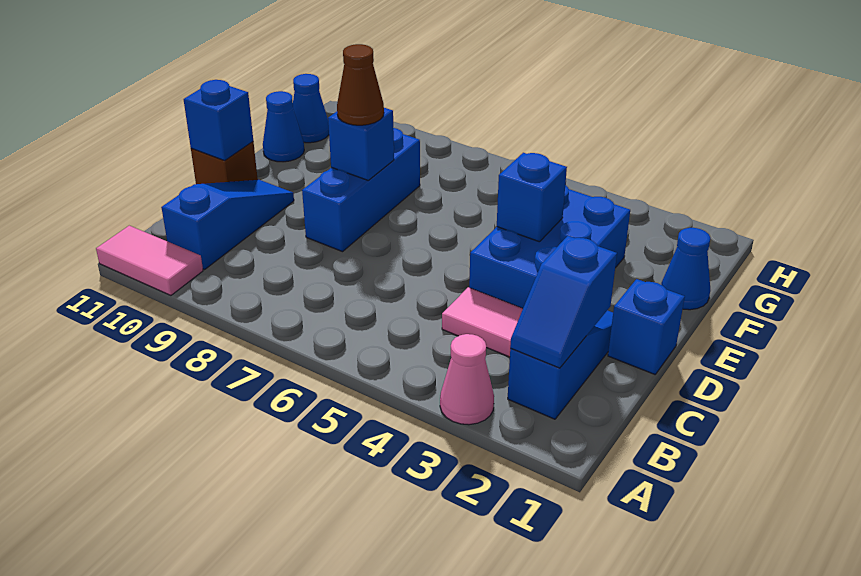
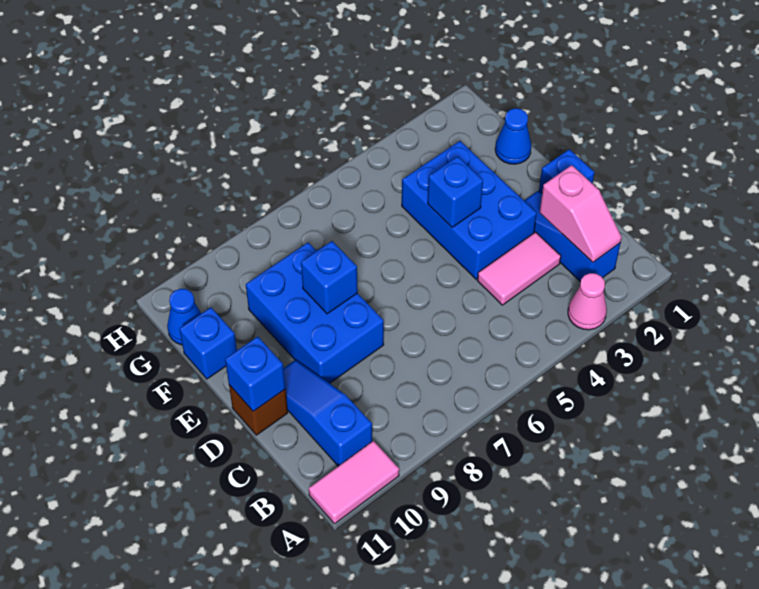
blue 1x2 slope [510,236,617,368] -> pink 1x2 slope [540,165,622,263]
blue 1x3 brick [302,128,420,252] -> blue 2x3 brick [246,243,384,383]
brown 1x1 cone [337,44,384,125] -> none
blue 1x1 cone [263,91,304,162] -> blue 1x1 brick [179,308,237,379]

